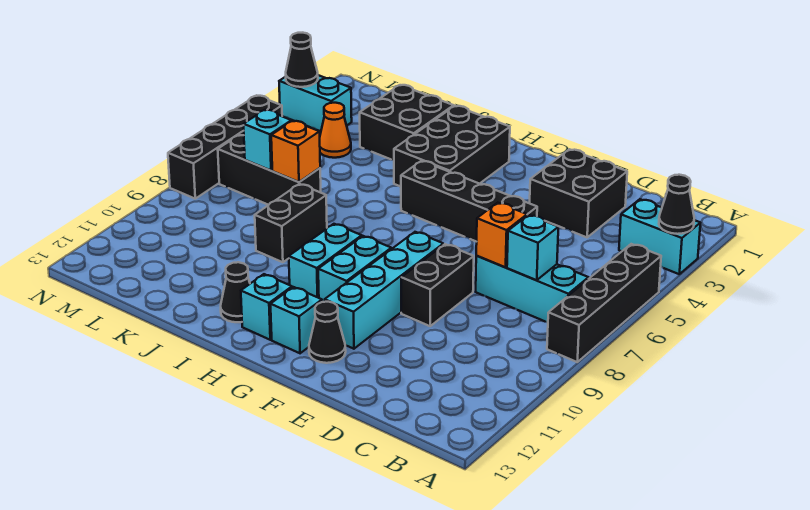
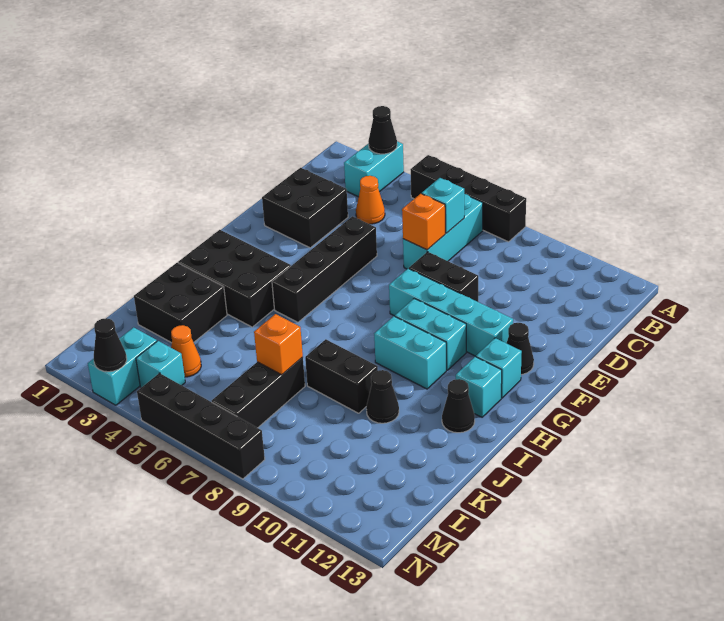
none -> orange 1x1 cone [356,176,385,224]
none -> black 1x1 cone [366,370,399,423]
cyan 1x1 brick [243,110,291,171] -> cyan 1x1 brick moved to [136,341,185,388]

